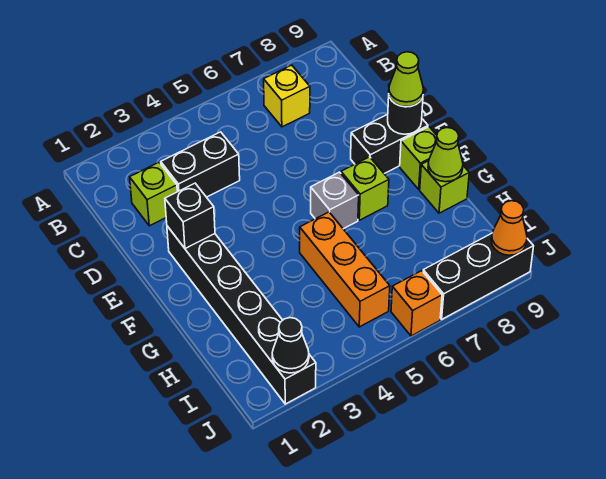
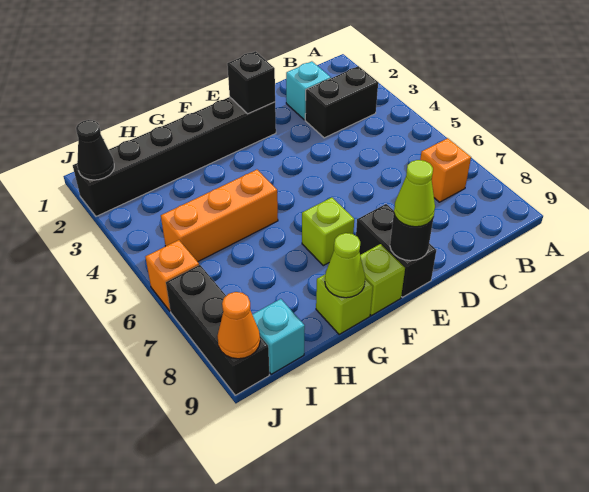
yellow 1x1 brick [264,65,310,127] -> orange 1x1 brick [420,138,471,202]
lime 1x1 brick [130,163,177,226] -> cyan 1x1 brick [286,61,331,120]
black 1x2 brick [161,132,240,197] -> black 1x2 brick turned to [305,66,378,138]
grey 1x1 brick [311,172,359,229] -> none
none -> cyan 1x1 brick [252,299,305,374]

